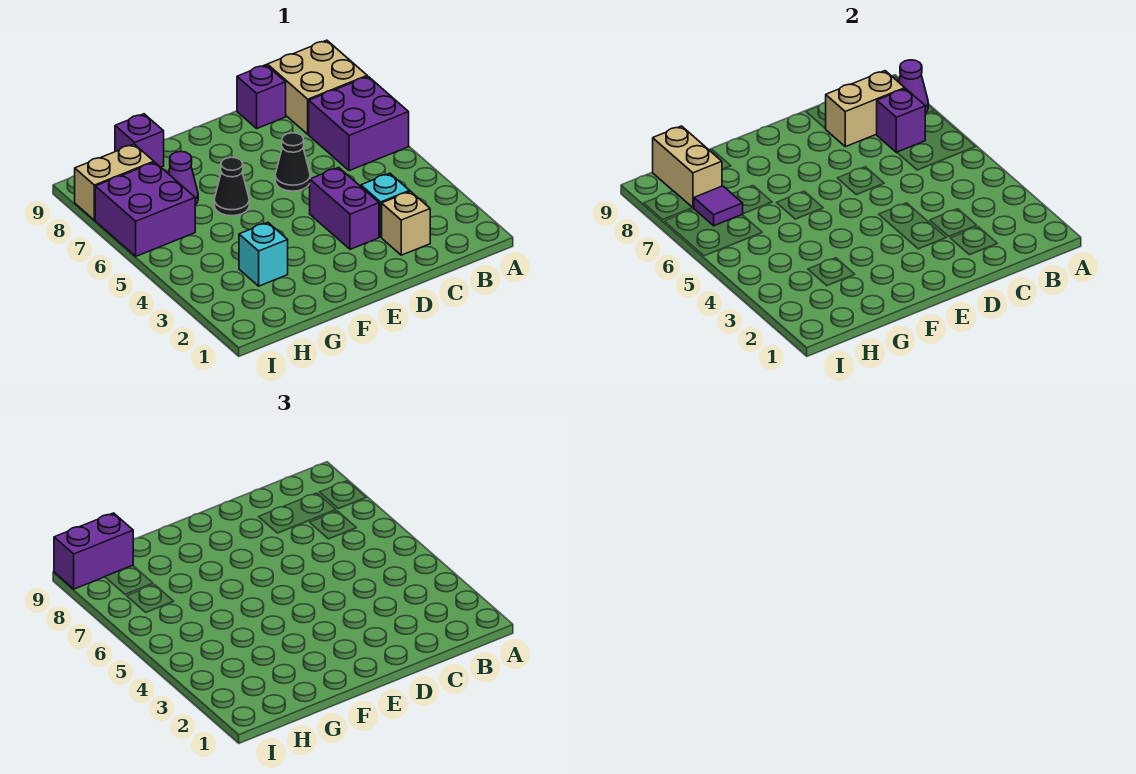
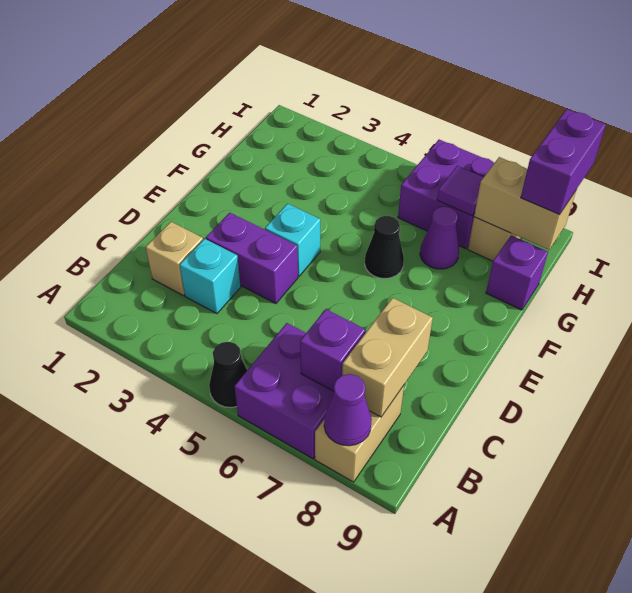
tan 2x2 brick [267,40,367,134] -> tan 1x2 brick [315,385,404,482]
purple 1x1 brick [237,65,286,128] -> none
black 1x1 cone [275,133,310,191] -> black 1x1 cone moved to [209,342,247,408]
cyan 1x1 brick [239,222,288,286] -> cyan 1x1 brick moved to [265,204,320,276]

